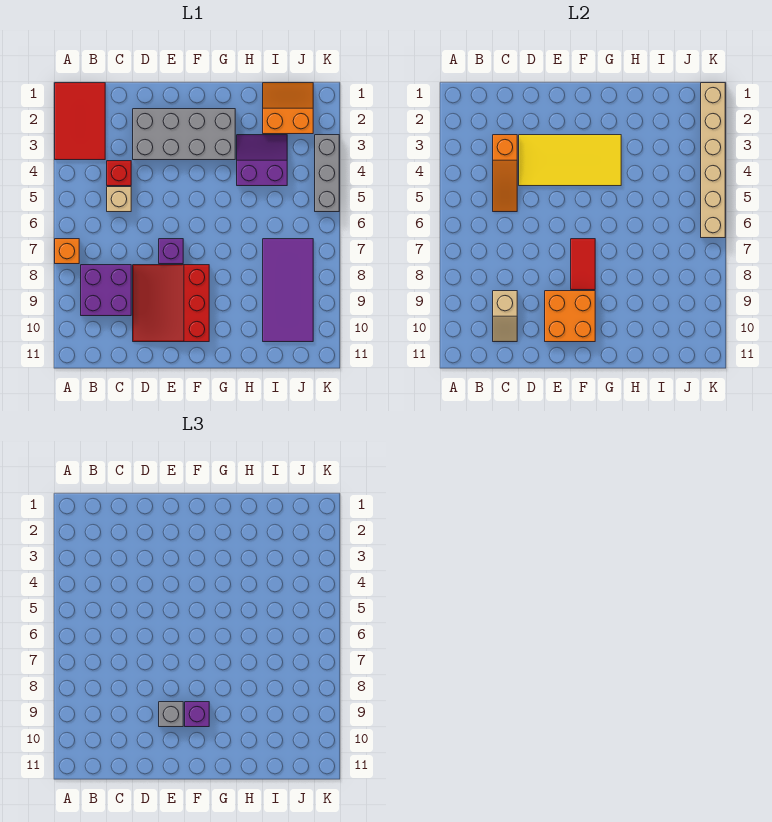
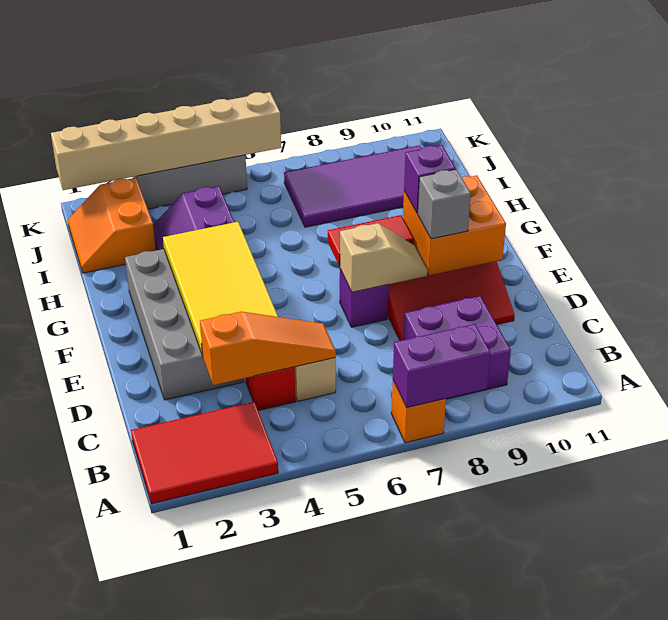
none -> purple 1x2 brick [393,324,491,408]
tan 1x2 slope [493,291,517,342] -> tan 1x2 slope moved to [340,223,427,292]

